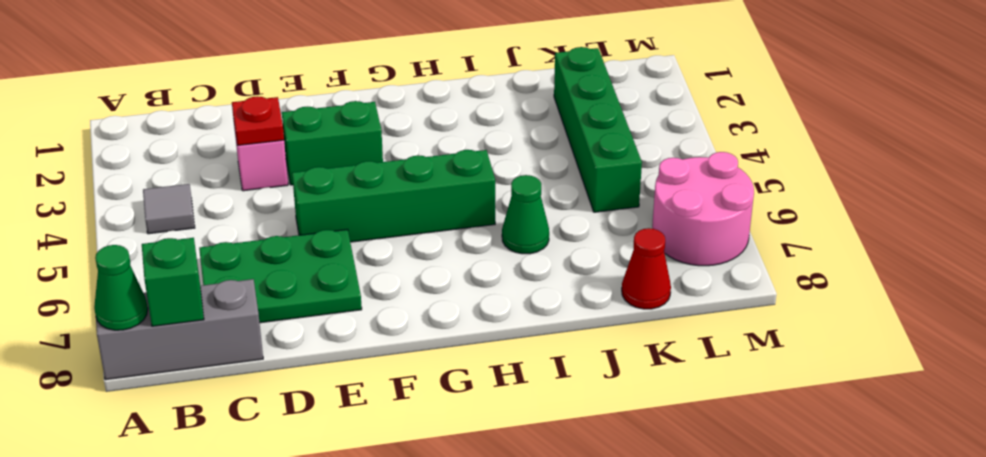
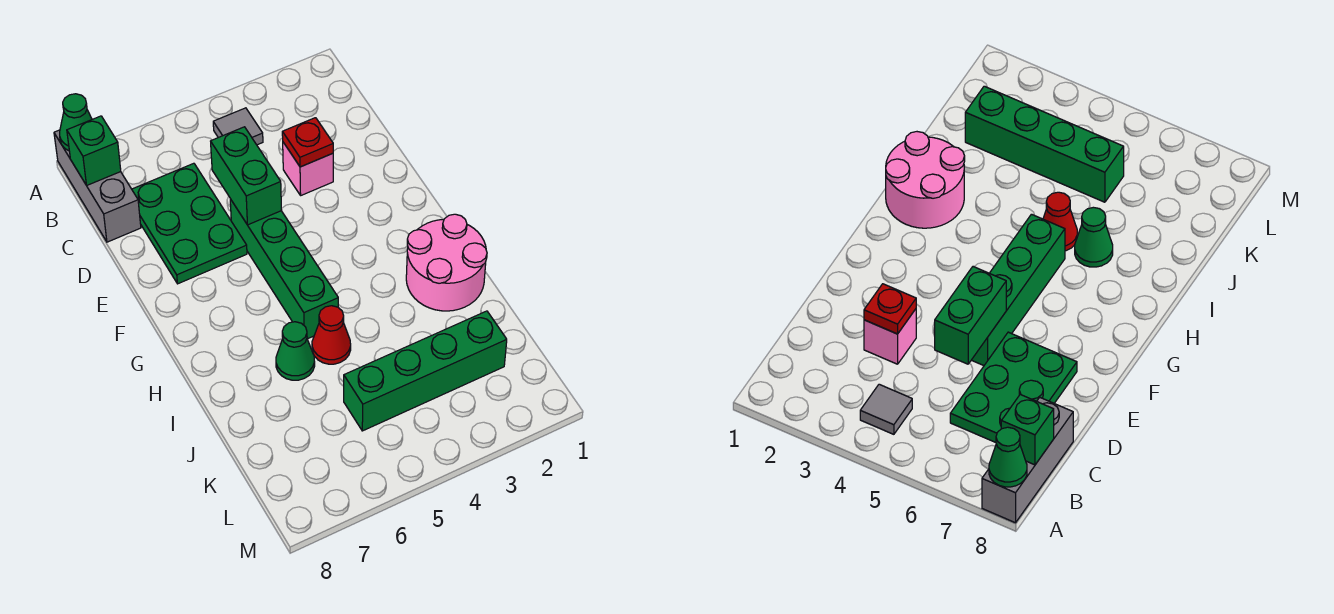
green 1x2 brick [282,101,383,185] -> green 1x2 brick moved to [211,127,282,225]
red 1x1 cone [622,228,671,309] -> red 1x1 cone moved to [312,306,351,364]
pink 2x2 round brick [652,152,754,266] -> pink 2x2 round brick moved to [406,214,487,311]

